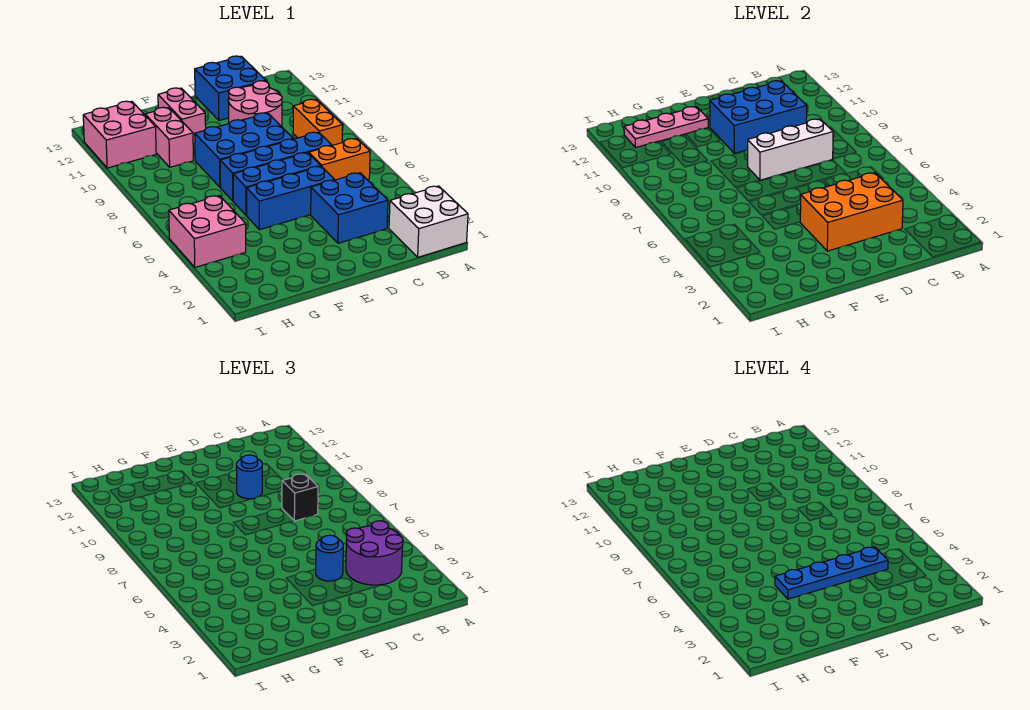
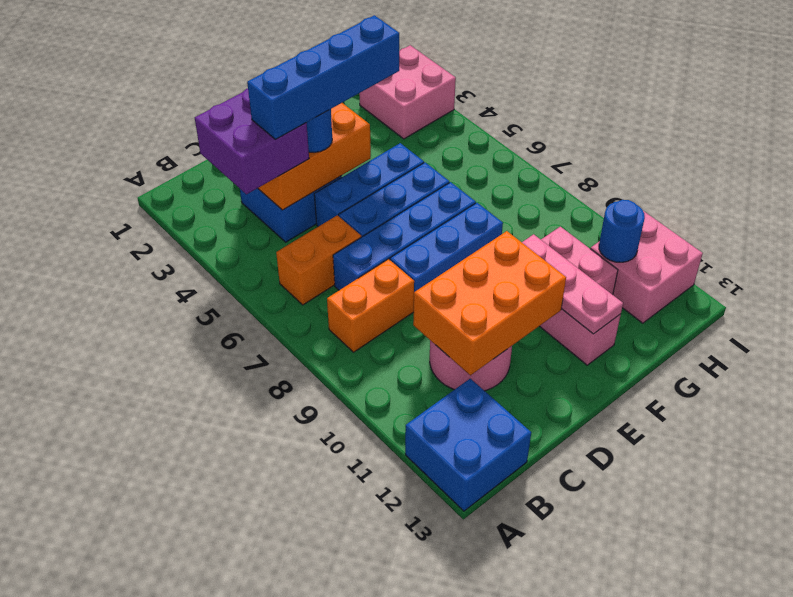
white 2x2 brick [389,186,468,257] -> none
purple 2x2 round brick [346,521,403,585] -> purple 2x2 brick [195,88,309,194]
orange 1x2 brick [293,99,343,145] -> orange 1x2 brick turned to [327,259,414,352]
blue 1x4 plate [775,547,888,599] -> blue 1x4 brick [247,15,399,139]
white 1x3 brick [748,119,833,180] -> none
black 1x1 brick [282,474,318,521] -> none
blue 2x3 brick [710,81,807,153] -> orange 2x3 brick [413,231,566,375]
blue 2x2 brick [195,56,266,120] -> blue 2x2 brick moved to [405,379,531,511]
blue 2x3 brick [195,113,293,187] -> blue 1x3 brick [390,203,503,292]
blue 1x1 round brick [236,455,262,499] -> blue 1x1 round brick moved to [599,200,645,262]
pink 1x3 plate [624,107,708,148] -> pink 1x3 plate turned to [522,234,623,334]
pink 2x2 brick [169,196,246,267] -> pink 2x2 brick moved to [359,45,456,139]

